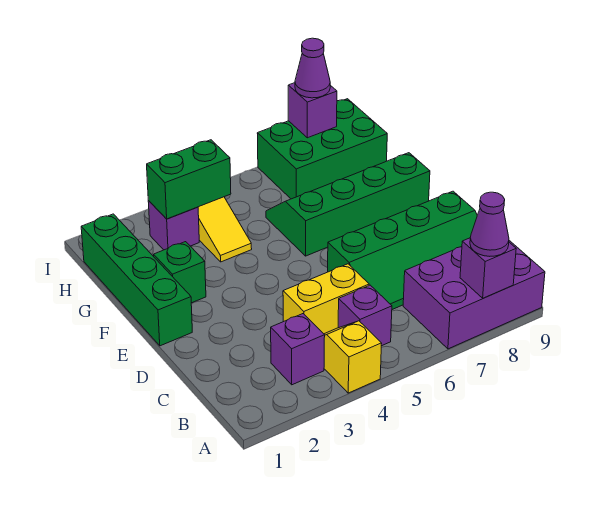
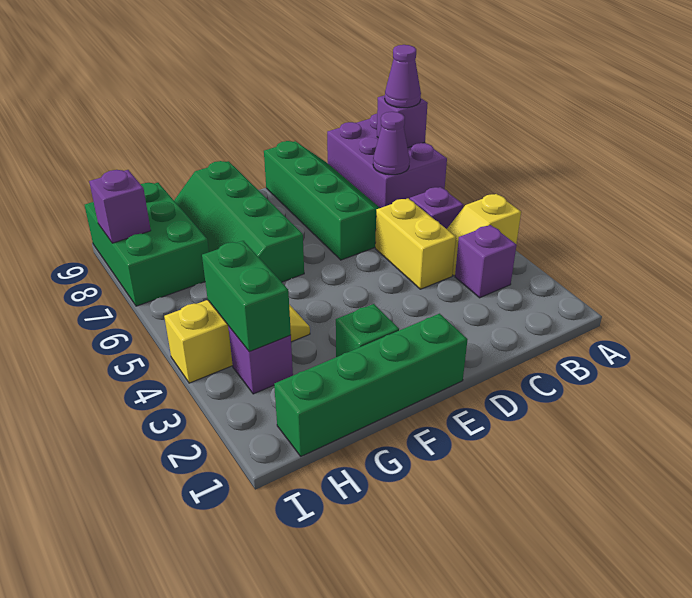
purple 1x1 cone [295,38,330,98] -> purple 1x1 cone moved to [373,112,410,175]

